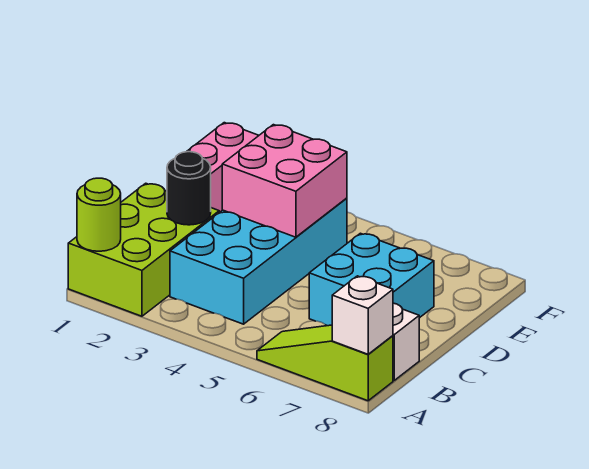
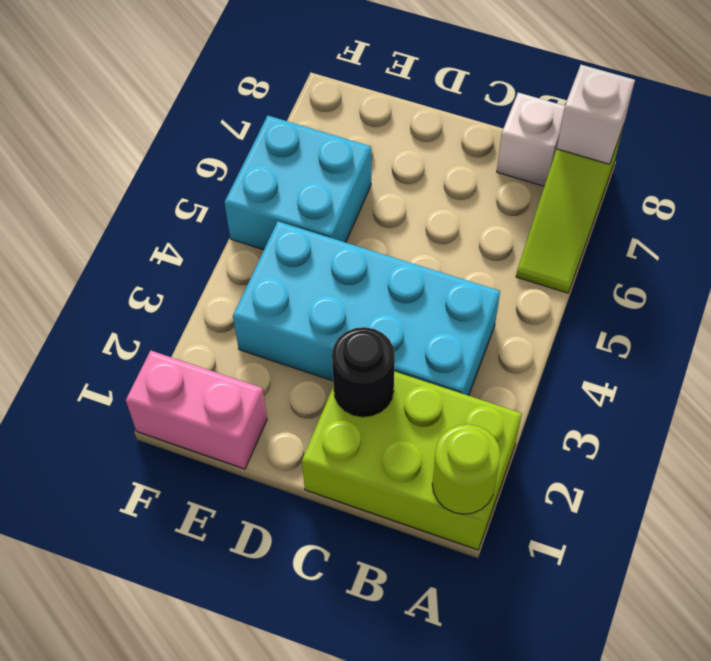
cyan 2x2 brick [309,233,434,326] -> cyan 2x2 brick moved to [224,116,371,250]
pink 2x2 brick [222,125,347,237] -> none

